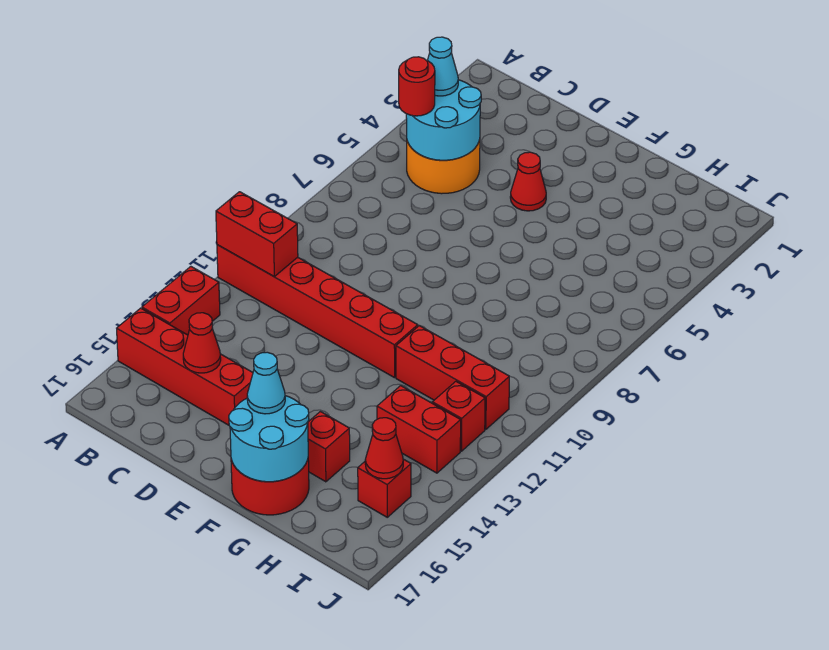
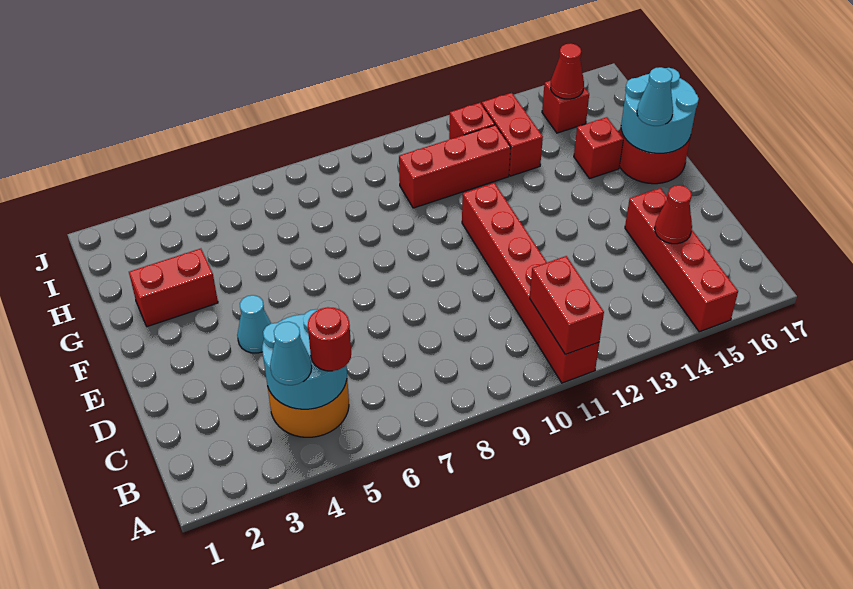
red 1x2 brick [142,267,220,335] -> red 1x2 brick moved to [129,249,218,327]
red 1x1 cone [510,152,546,211] -> cyan 1x1 cone [237,295,271,353]
red 1x3 brick [396,326,509,429] -> red 1x3 brick turned to [399,125,511,208]

